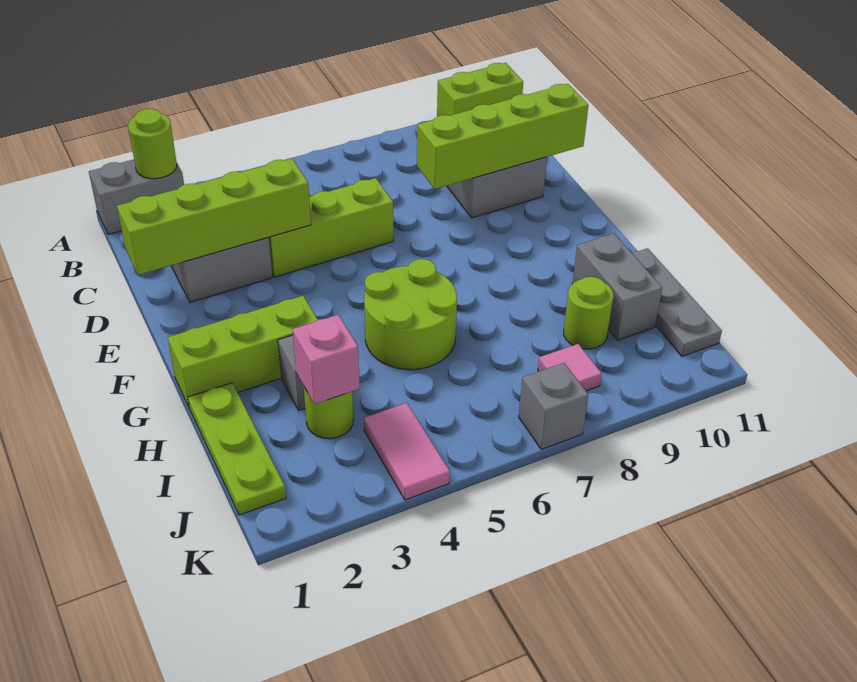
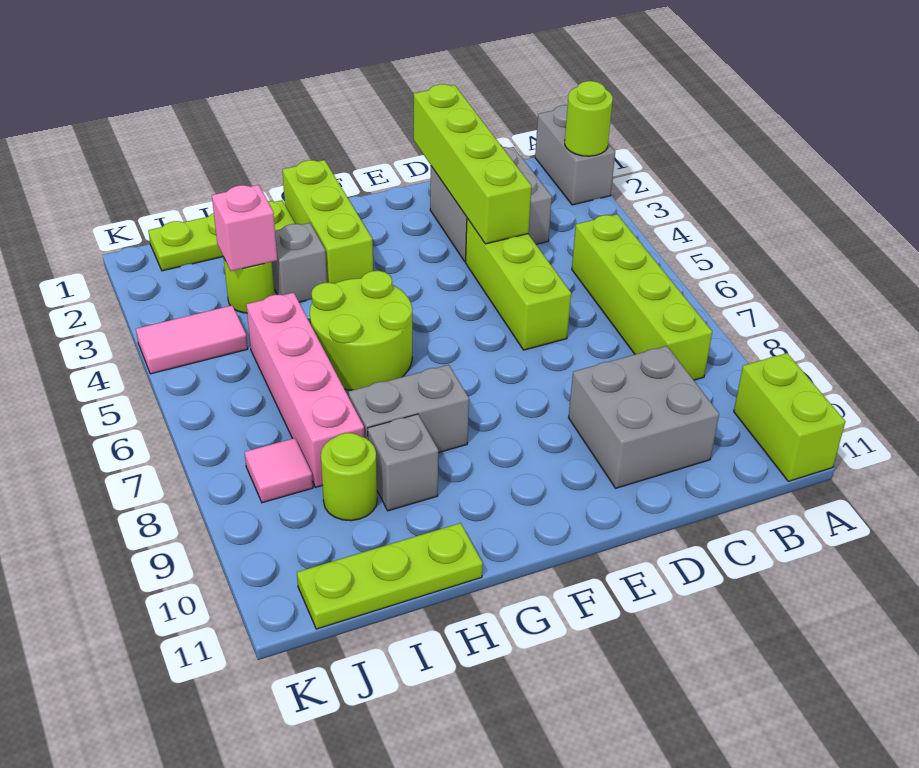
lime 1x4 brick [417,84,589,189] -> lime 1x4 brick moved to [572,214,712,380]
grey 1x2 brick [572,234,662,340] -> grey 1x2 brick moved to [348,365,469,453]
grey 1x3 plate [632,248,722,356] -> lime 1x3 plate [297,523,483,629]
none -> pink 1x4 brick [246,293,364,487]
grey 1x1 brick [519,363,588,449] -> grey 1x1 brick moved to [368,414,438,511]

